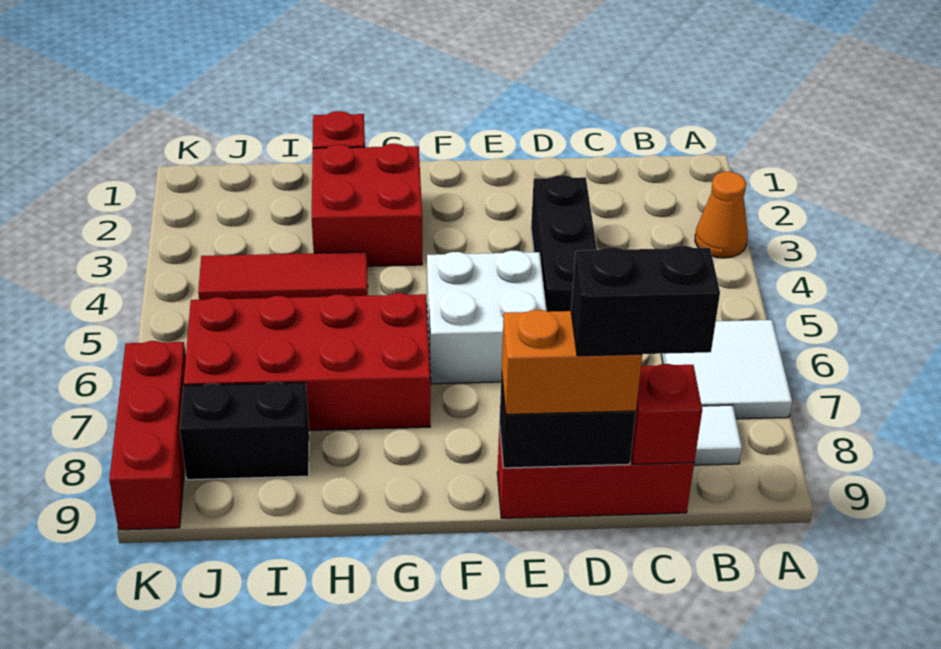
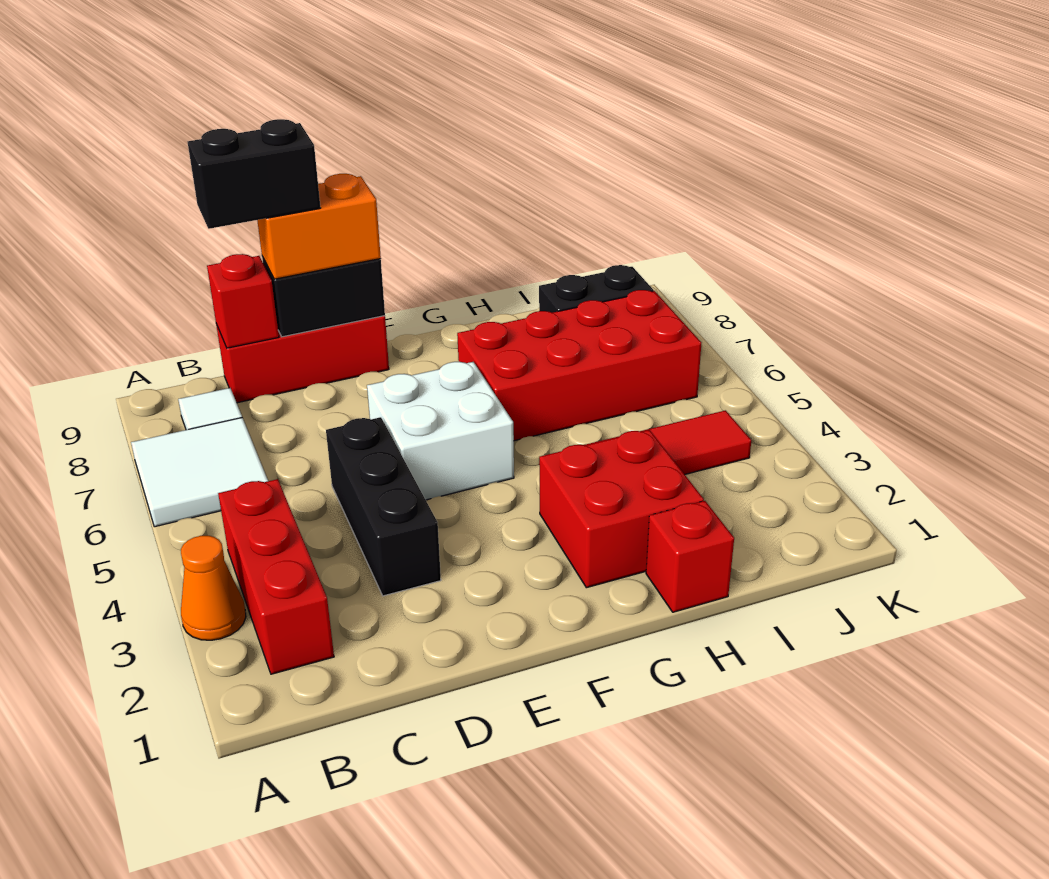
red 1x3 brick [109,341,186,530] -> red 1x3 brick moved to [218,479,334,674]

